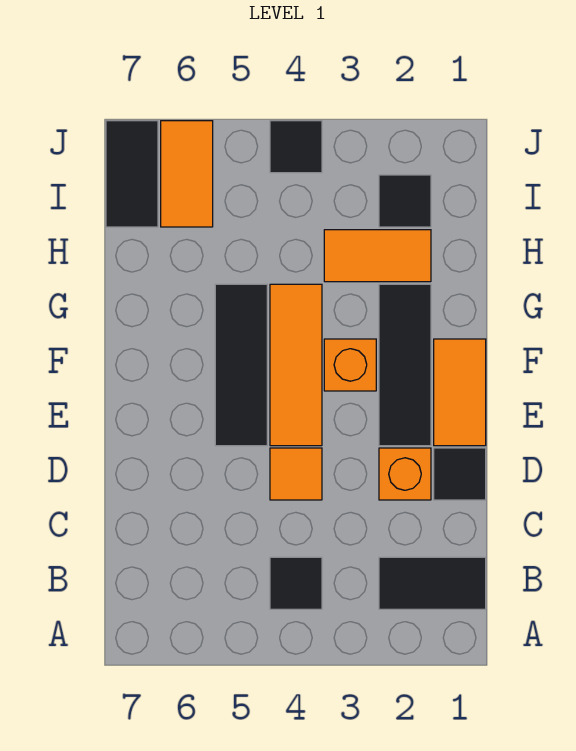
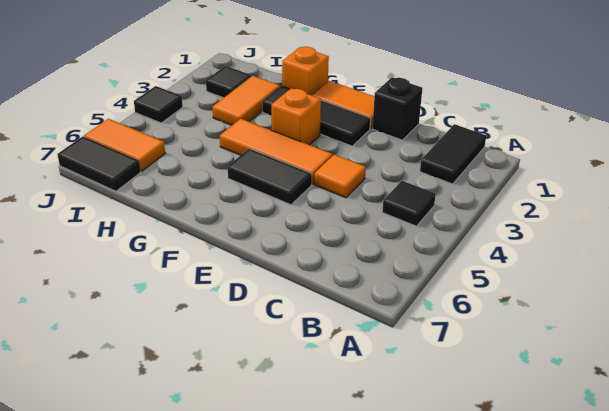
black 1x1 tile [434,448,486,500] -> black 1x1 brick [372,78,422,140]
orange 1x1 brick [379,448,431,500] -> orange 1x1 brick moved to [282,47,329,95]
black 1x3 tile [215,284,267,446] -> black 1x2 tile [228,148,312,205]

